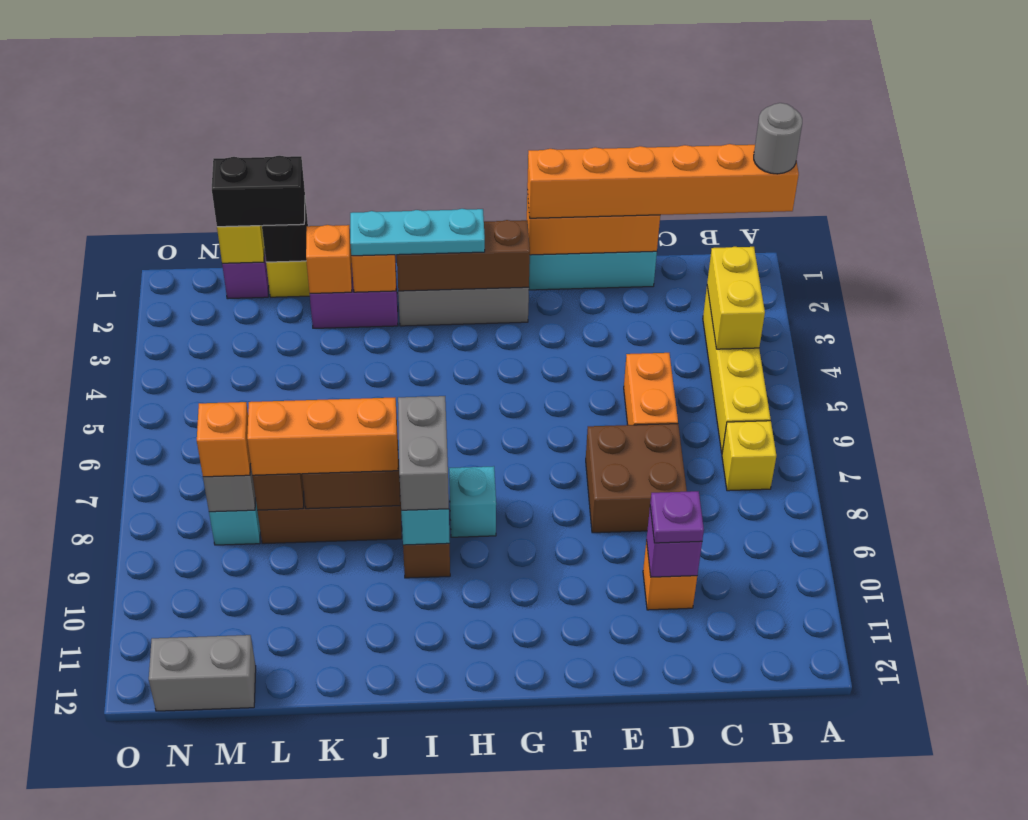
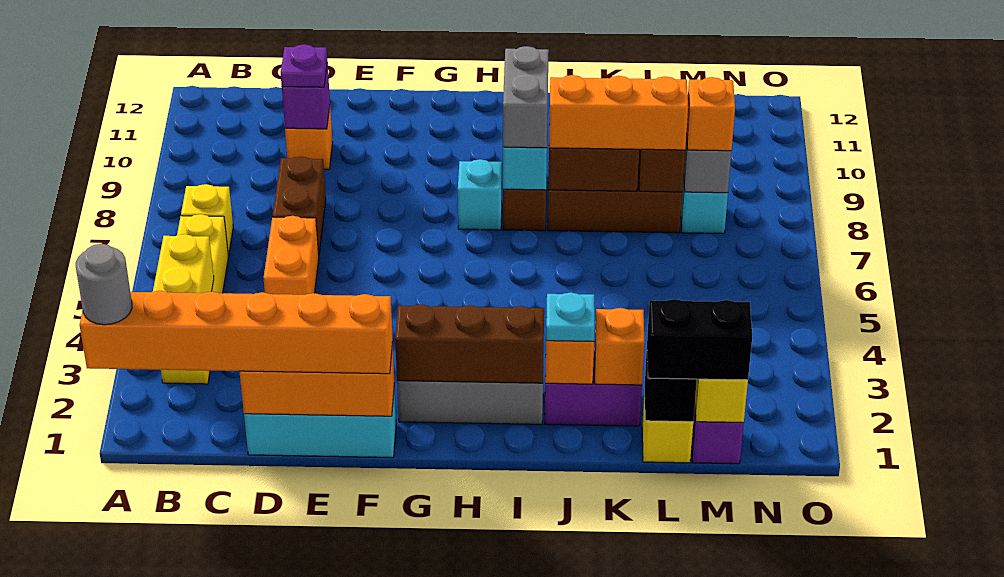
brown 2x2 brick [586,424,687,533] -> brown 1x2 brick [273,156,326,254]
cyan 1x3 plate [350,209,485,256] -> cyan 1x1 plate [546,292,595,342]
grey 1x2 brick [149,635,256,711] -> none

